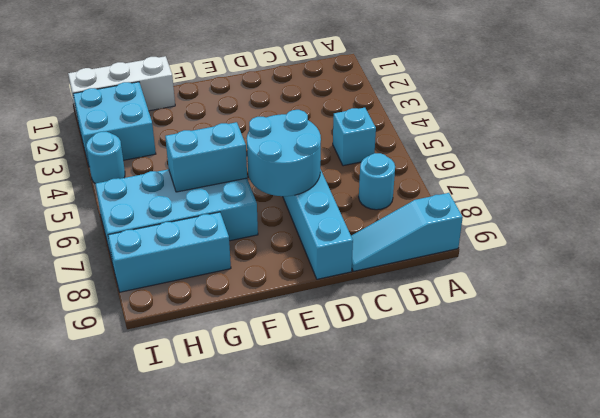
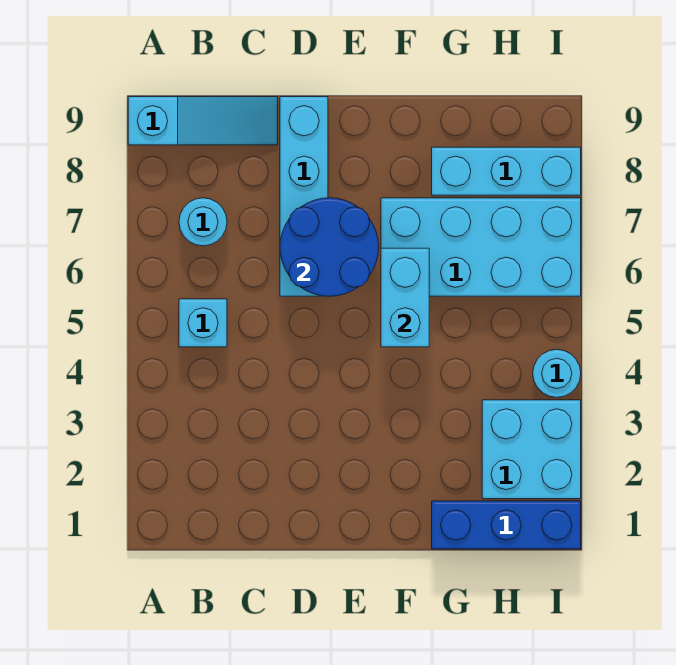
cyan 2x2 round brick [247,110,321,196] -> blue 2x2 round brick [280,198,379,296]
cyan 1x2 brick [165,122,247,192] -> cyan 1x2 brick turned to [381,248,429,347]
white 1x3 brick [68,56,175,116] -> blue 1x3 brick [432,501,581,549]

